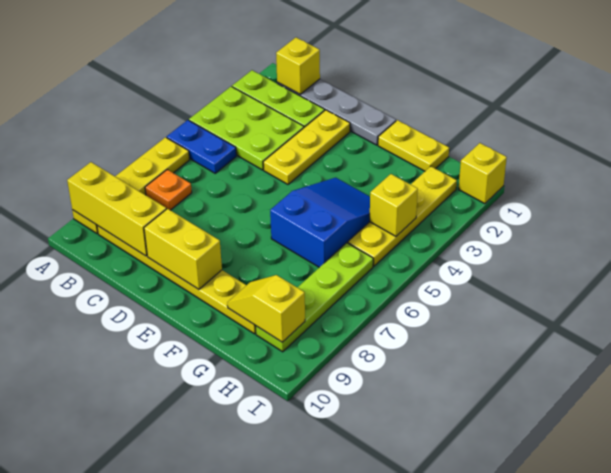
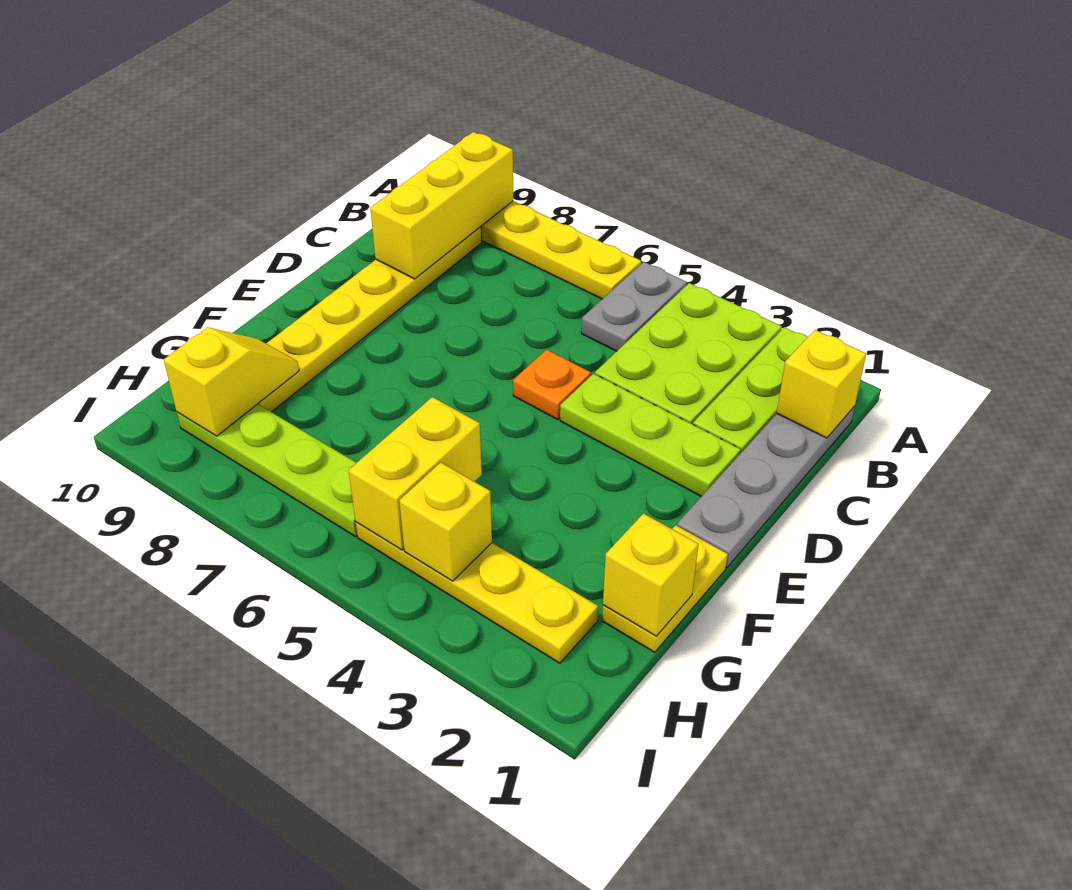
blue 1x2 plate [167,120,236,173] -> grey 1x2 plate [581,262,687,351]
orange 1x1 plate [145,170,192,210] -> orange 1x1 plate moved to [513,350,591,419]
yellow 1x3 plate [263,110,350,184] -> lime 1x3 plate [560,374,741,497]
yellow 1x2 brick [144,209,222,289] -> yellow 1x2 brick moved to [349,397,482,550]
blue 2x3 slope [270,178,370,267] -> none
yellow 1x1 brick [459,143,507,204] -> yellow 1x1 brick moved to [603,513,698,636]

